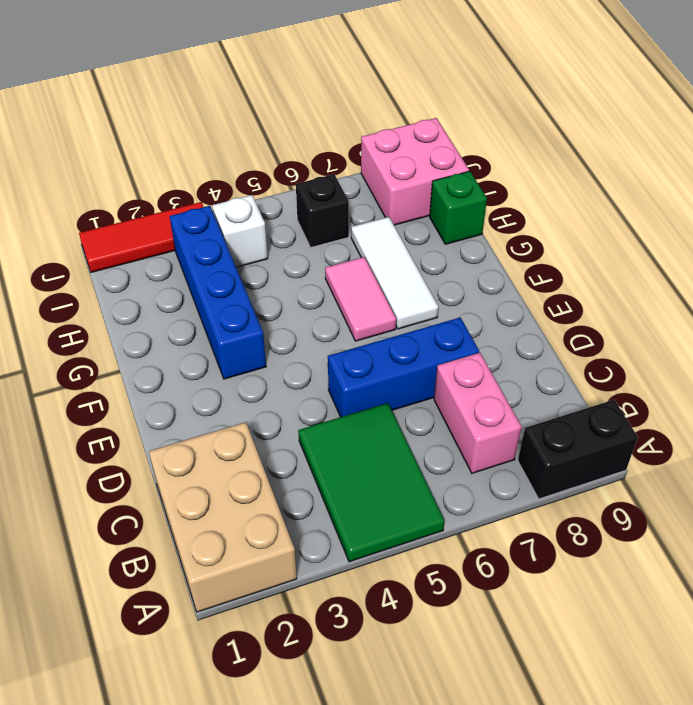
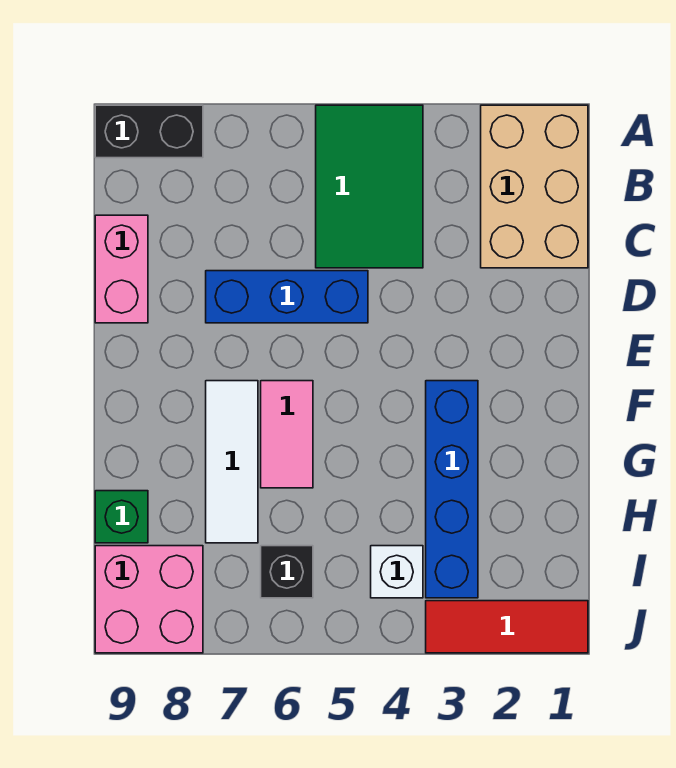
pink 1x2 brick [434,353,522,473] -> pink 1x2 brick moved to [95,215,148,323]

